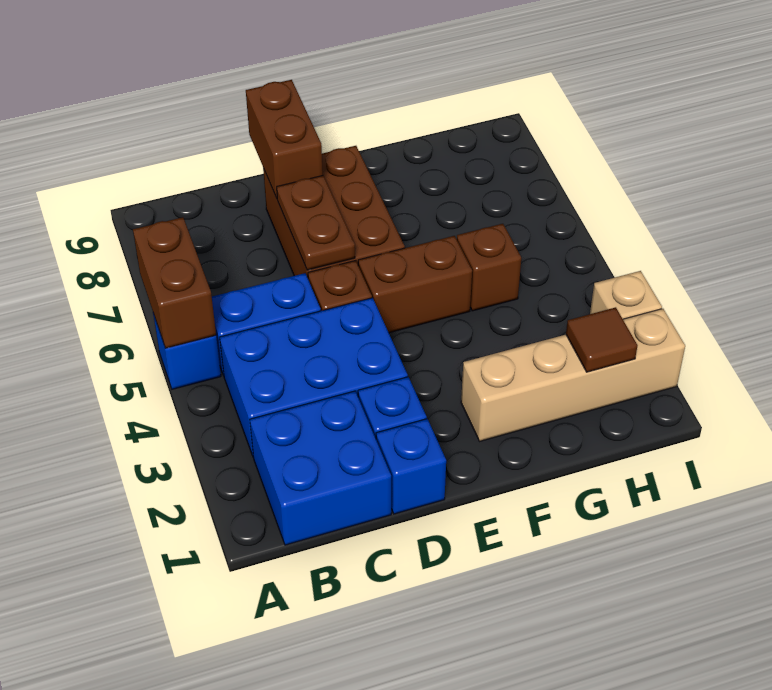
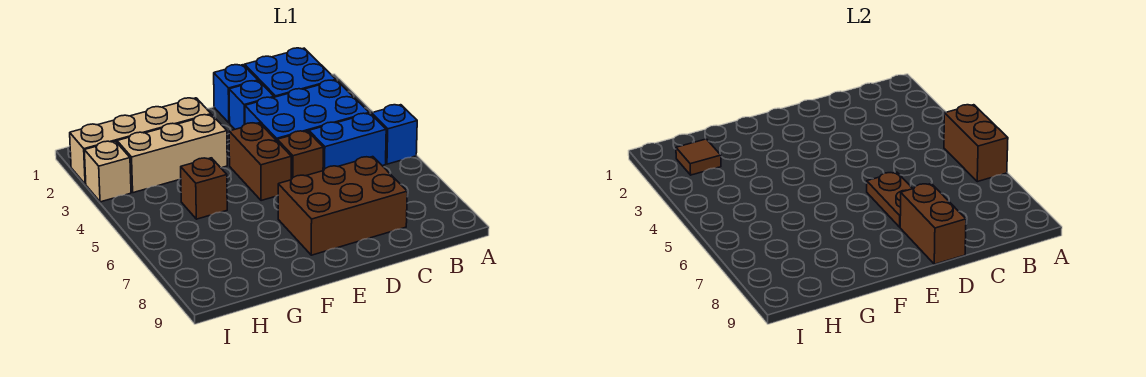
brown 2x3 brick [263,146,405,278] -> brown 2x3 brick turned to [278,157,407,255]
brown 1x2 brick [358,236,472,333] -> brown 1x2 brick turned to [229,123,291,201]
none -> tan 1x3 brick [117,115,227,193]

